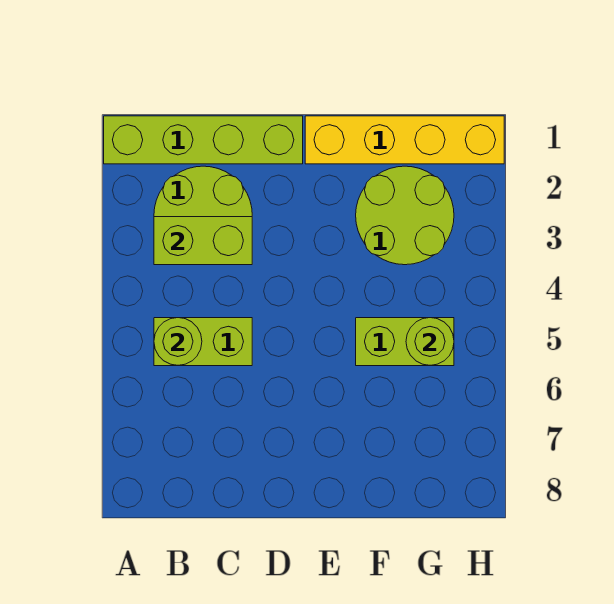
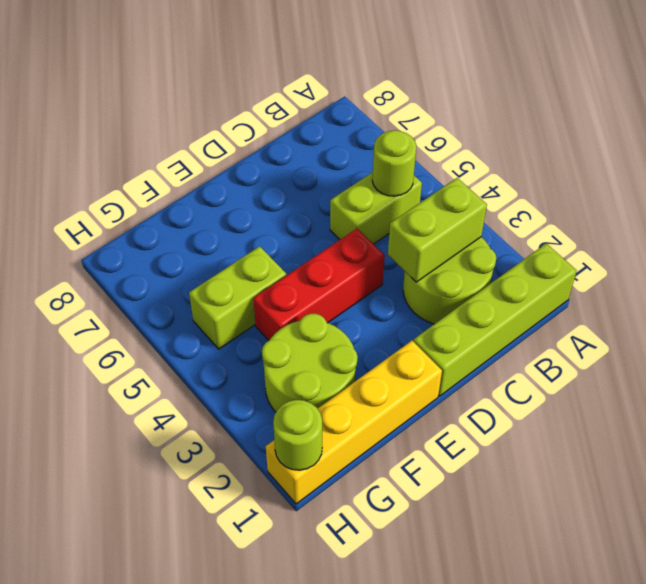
none -> red 1x3 brick [253,229,385,340]
lime 1x1 round brick [406,318,454,365] -> lime 1x1 round brick moved to [273,400,322,470]

